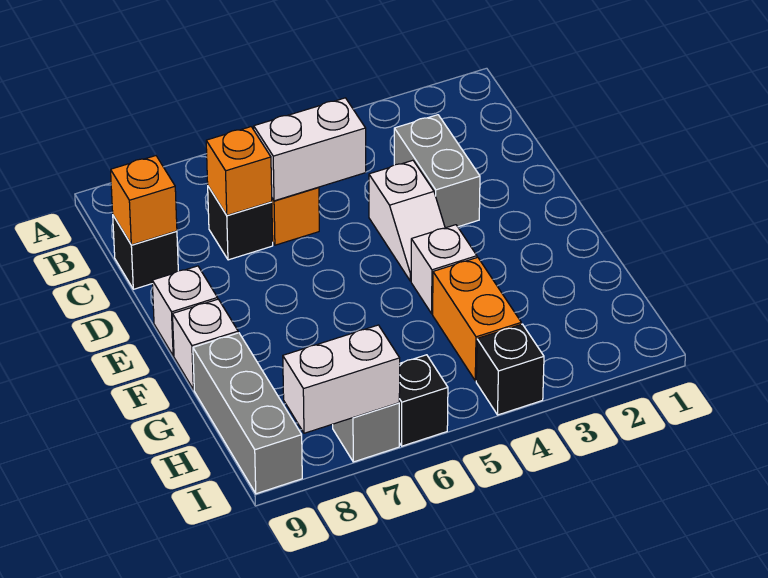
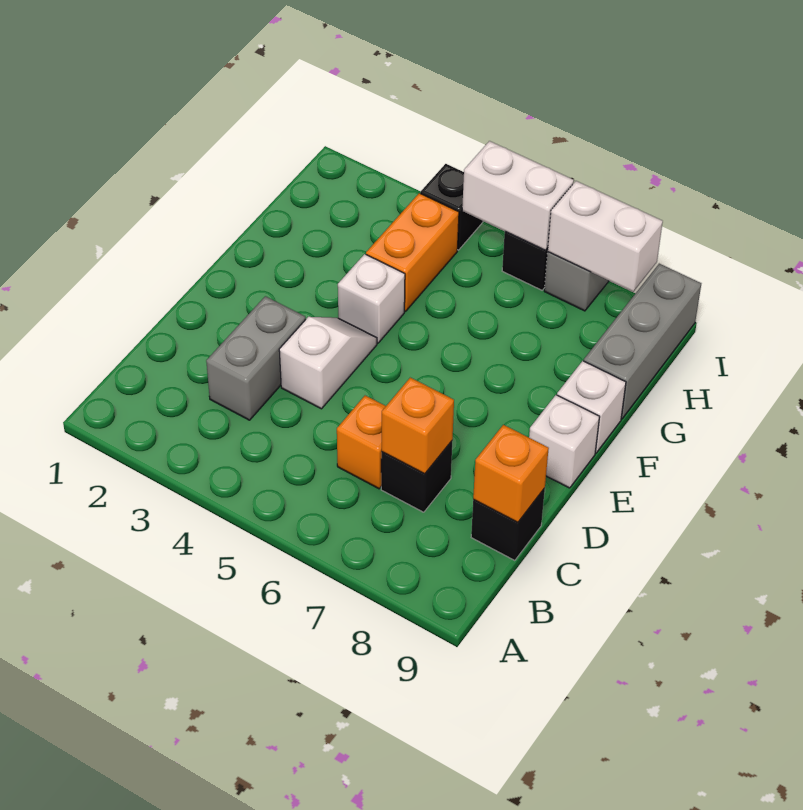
white 1x2 brick [254,98,366,201] -> white 1x2 brick moved to [462,141,574,250]

